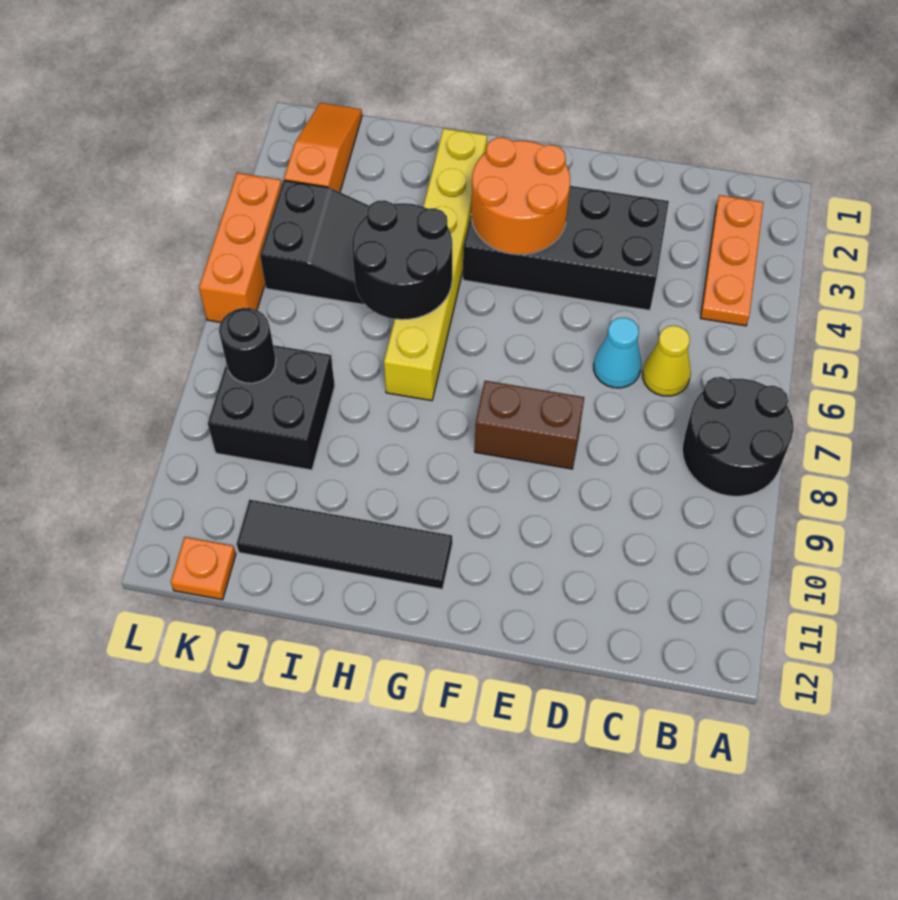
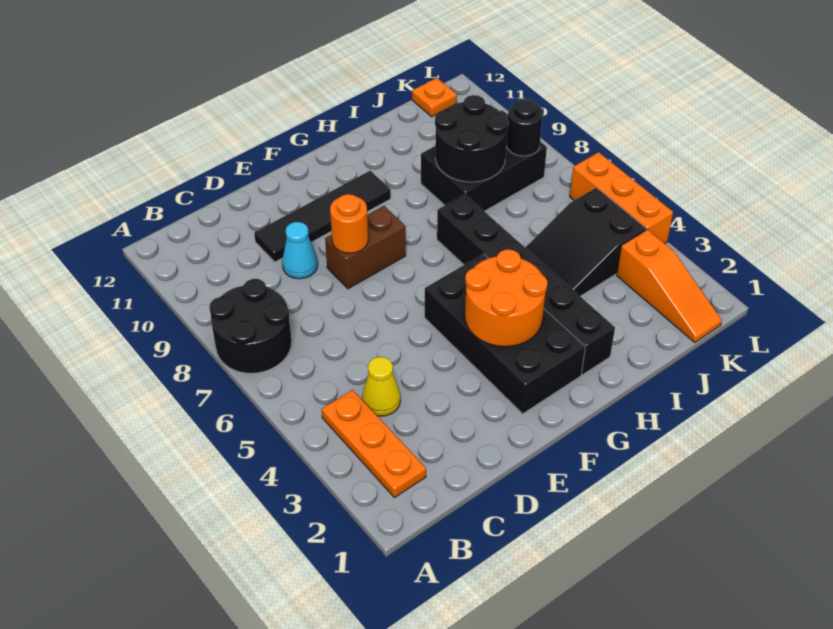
yellow 1x1 cone [643,326,691,396] -> yellow 1x1 cone moved to [362,357,400,416]
black 2x4 brick [463,186,669,310] -> black 2x4 brick turned to [425,254,585,414]
cyan 1x1 cone [594,318,641,388] -> cyan 1x1 cone moved to [282,222,318,279]
none -> orange 1x1 round brick [330,194,368,253]
black 1x4 tile [237,500,452,589] -> black 1x4 tile moved to [254,171,391,262]
yellow 1x6 brick [384,128,487,401] -> black 1x6 brick [437,194,615,375]
black 2x2 round brick [352,200,452,320] -> black 2x2 round brick moved to [435,95,509,182]
black 2x2 brick [208,345,335,470] -> black 2x3 brick [421,110,547,211]

